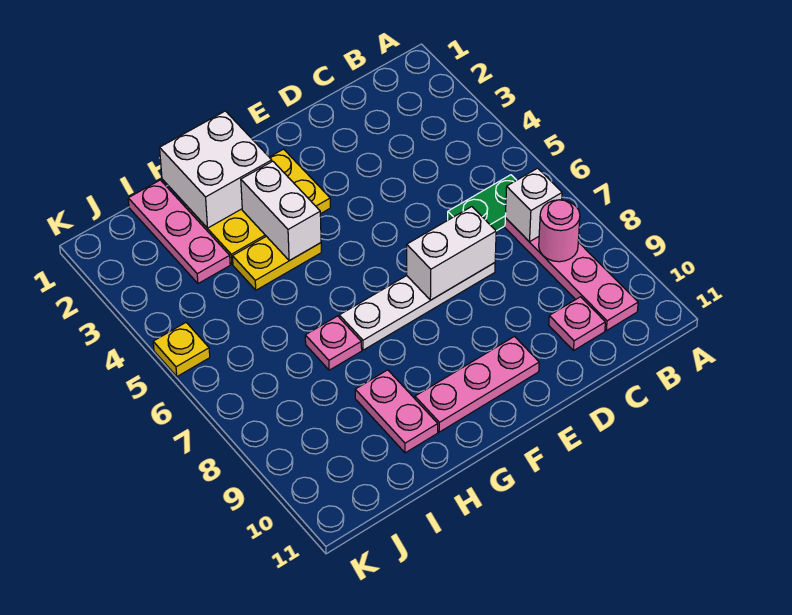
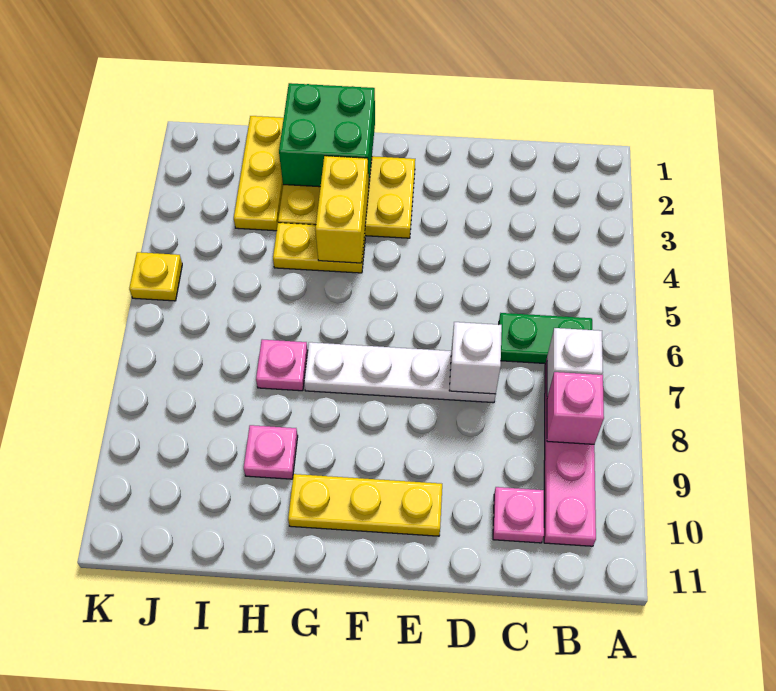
pink 1x1 round brick [539,200,580,262] -> pink 1x1 brick [547,372,604,444]
white 1x2 brick [407,207,496,300] -> white 1x1 brick [449,322,502,394]
pink 1x3 plate [415,337,539,432] -> yellow 1x3 plate [288,474,442,536]
white 2x2 brick [160,111,272,228] -> green 2x2 brick [279,83,375,187]
white 1x2 brick [241,161,321,261] -> yellow 1x2 brick [315,156,369,263]
pink 1x2 plate [355,370,438,453] -> pink 1x1 plate [244,425,298,479]
pink 1x3 plate [128,180,230,284] -> yellow 1x3 plate [234,116,284,231]

